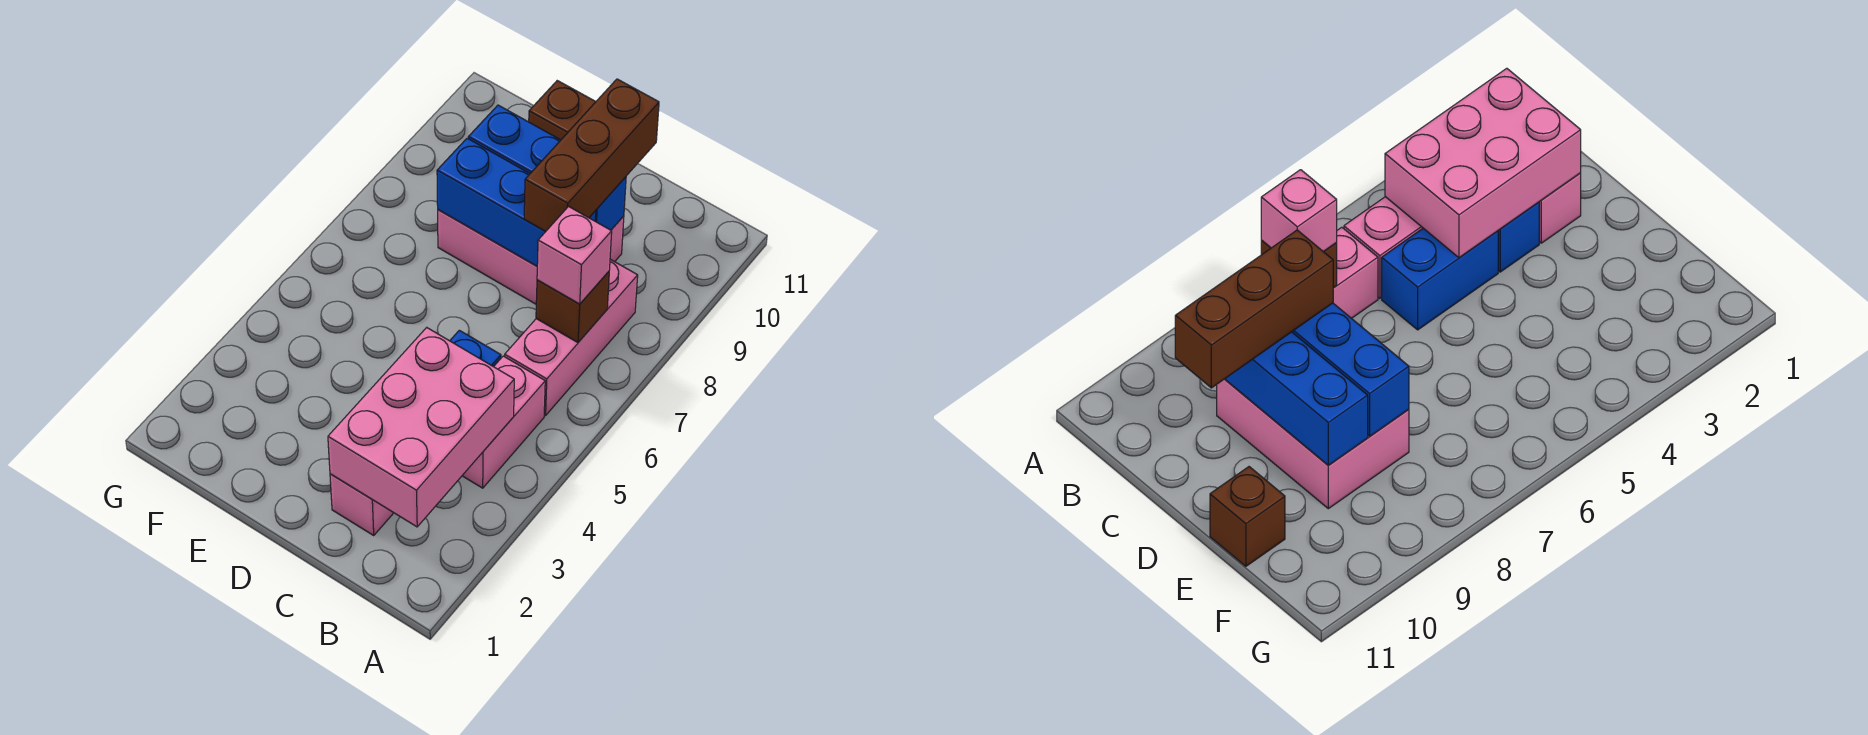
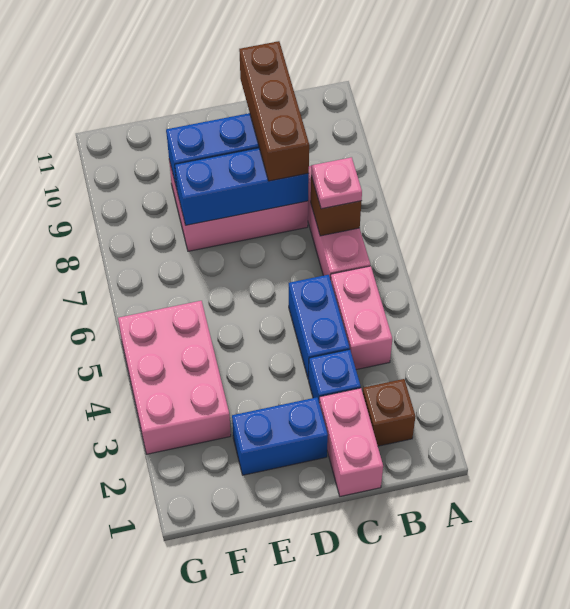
pink 2x3 brick [328,328,514,527] -> pink 2x3 brick moved to [118,301,231,454]
pink 1x1 brick [537,207,612,304] -> pink 1x1 plate [311,157,362,209]
pink 1x1 brick [330,474,393,535] -> pink 1x2 brick [319,388,383,496]
none -> blue 1x2 brick [232,397,328,475]
brown 1x1 brick [529,81,596,140] -> brown 1x1 brick moved to [363,379,415,446]

